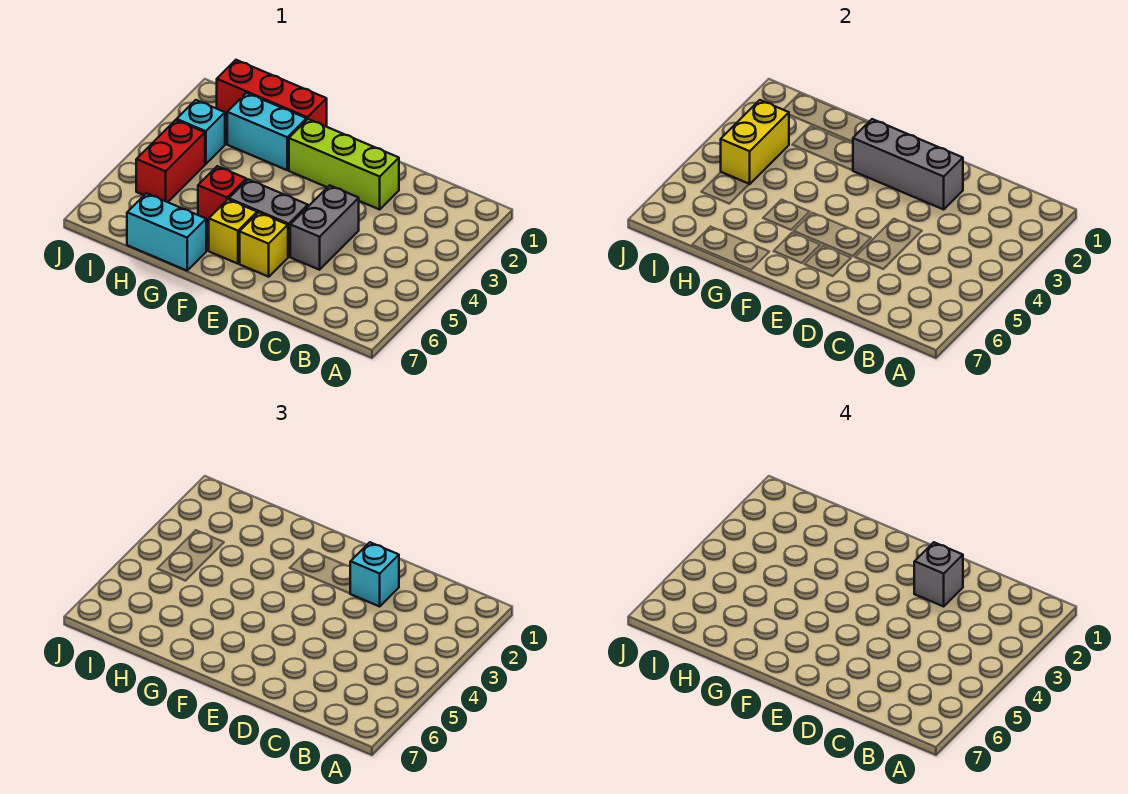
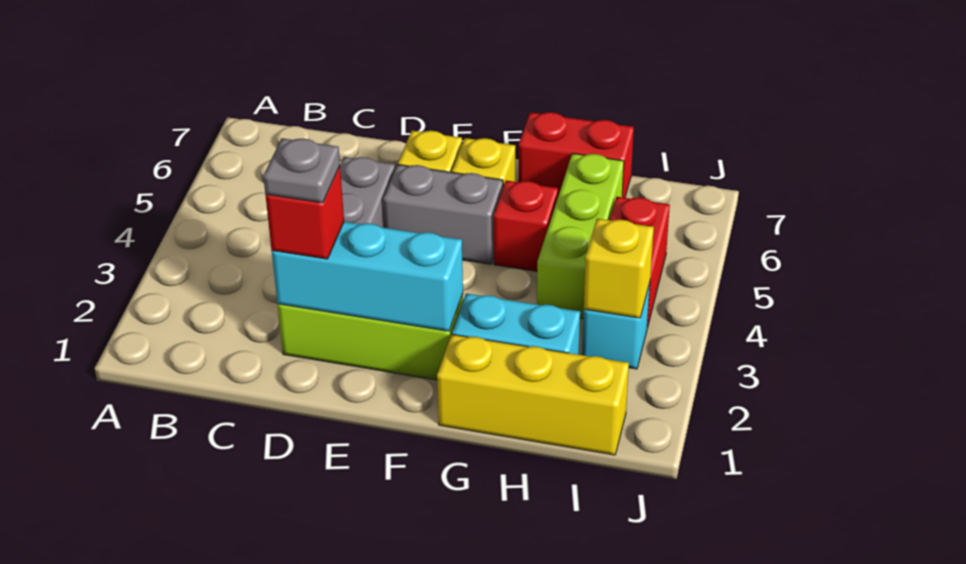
grey 1x3 brick [853,119,963,209] -> cyan 1x3 brick [272,222,463,331]
cyan 1x1 brick [350,542,399,606] -> red 1x1 brick [265,167,344,259]
grey 1x1 brick [914,542,963,606] -> grey 1x1 plate [263,138,340,203]
red 1x3 brick [217,60,327,127] -> yellow 1x3 brick [437,334,629,455]
cyan 1x2 brick [127,193,206,271] -> red 1x2 brick [518,112,634,198]
none -> lime 1x3 brick [537,153,624,318]
yellow 1x2 brick [721,100,789,184] -> yellow 1x1 brick [584,219,654,318]

